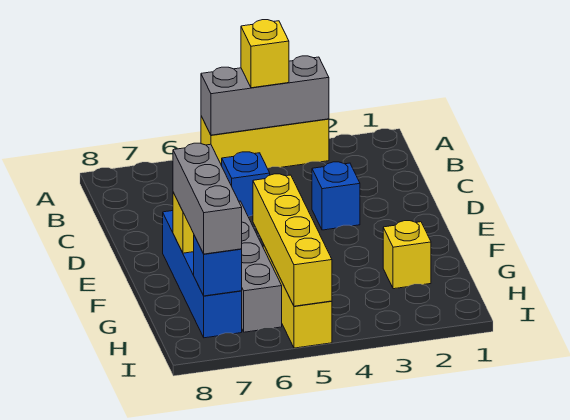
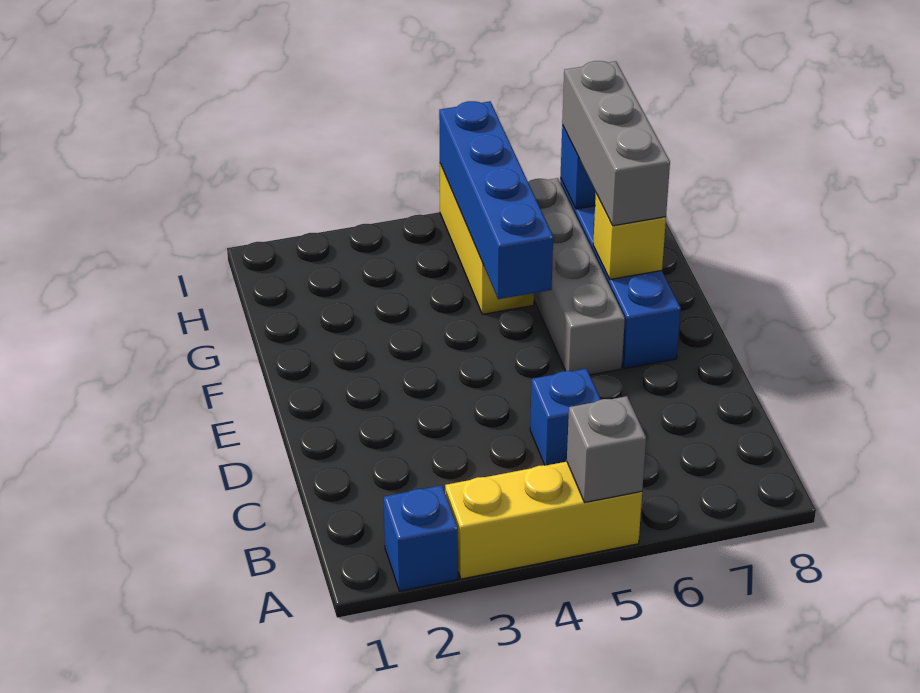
grey 1x3 brick [201,56,329,135] -> grey 1x1 brick [567,396,646,502]
yellow 1x1 brick [241,20,289,88] -> none
blue 1x1 brick [312,162,360,230] -> blue 1x1 brick moved to [384,485,458,591]
yellow 1x4 brick [253,174,332,306] -> blue 1x4 brick [439,101,553,299]
yellow 1x1 brick [383,221,431,289] -> none

